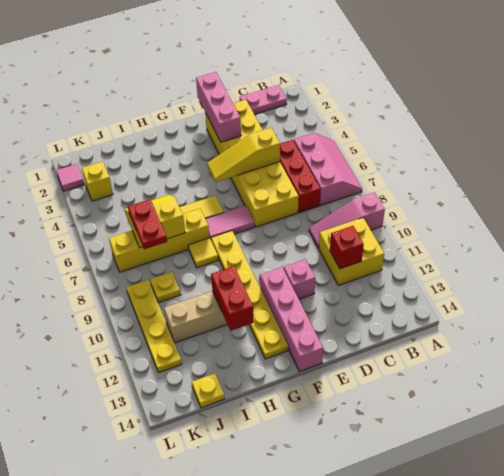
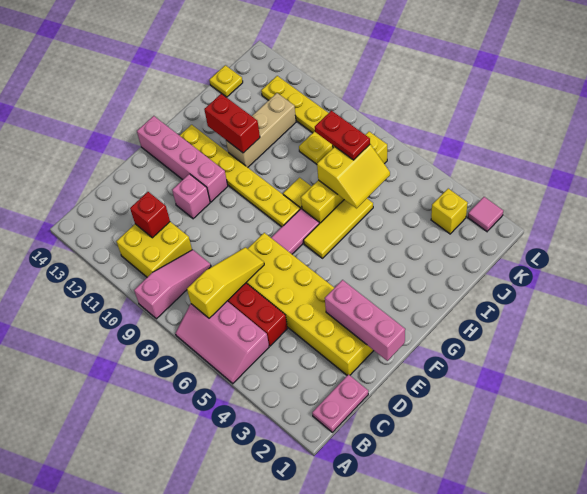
yellow 1x3 slope [207,128,280,182] -> yellow 1x3 slope moved to [187,247,264,318]

